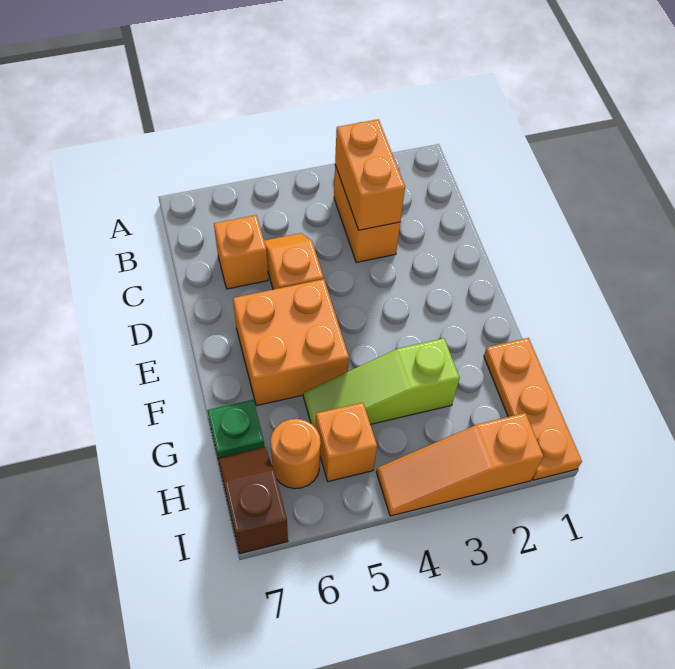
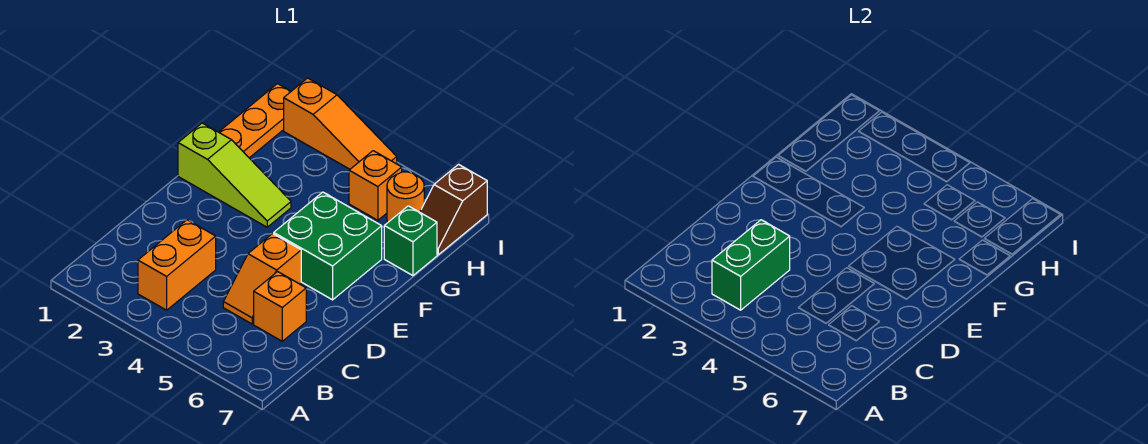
orange 1x2 brick [335,119,405,230] -> green 1x2 brick [712,220,790,310]
orange 2x2 brick [233,279,349,406] -> green 2x2 brick [274,192,382,300]
lime 1x3 slope [303,338,460,428] -> lime 1x3 slope moved to [178,123,291,227]
green 1x1 plate [207,400,264,457] -> green 1x1 brick [384,206,437,276]

